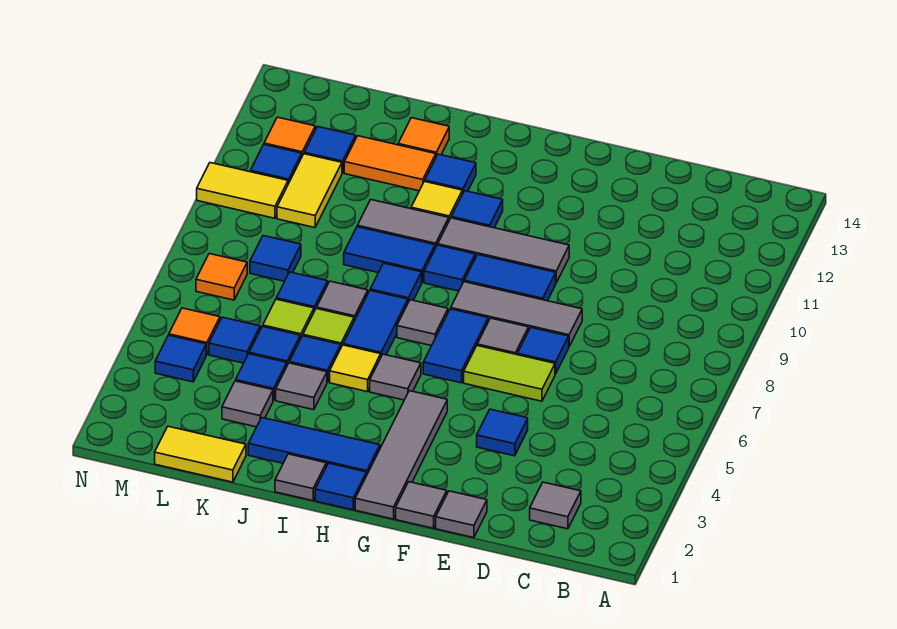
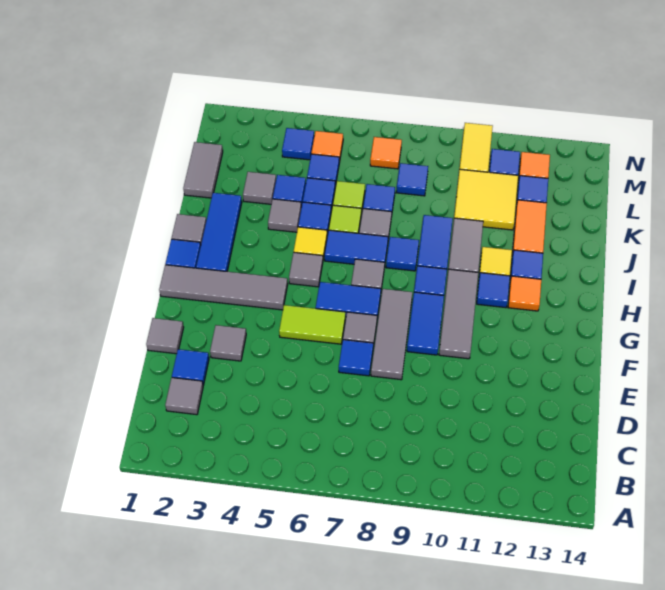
blue 1x1 tile [477,409,528,456] -> blue 1x1 tile moved to [172,349,209,385]
lime 1x2 tile [464,346,555,401] -> lime 1x2 tile turned to [279,305,345,344]
grey 1x1 tile [396,482,447,528] -> grey 1x1 tile moved to [210,325,246,361]
orange 1x1 tile [398,118,449,157] -> orange 1x1 tile moved to [508,276,541,311]
yellow 1x2 tile [155,426,246,482] -> grey 1x2 tile [183,142,223,198]
yellow 1x2 tile [277,154,342,228] -> yellow 2x2 tile [454,169,518,230]

